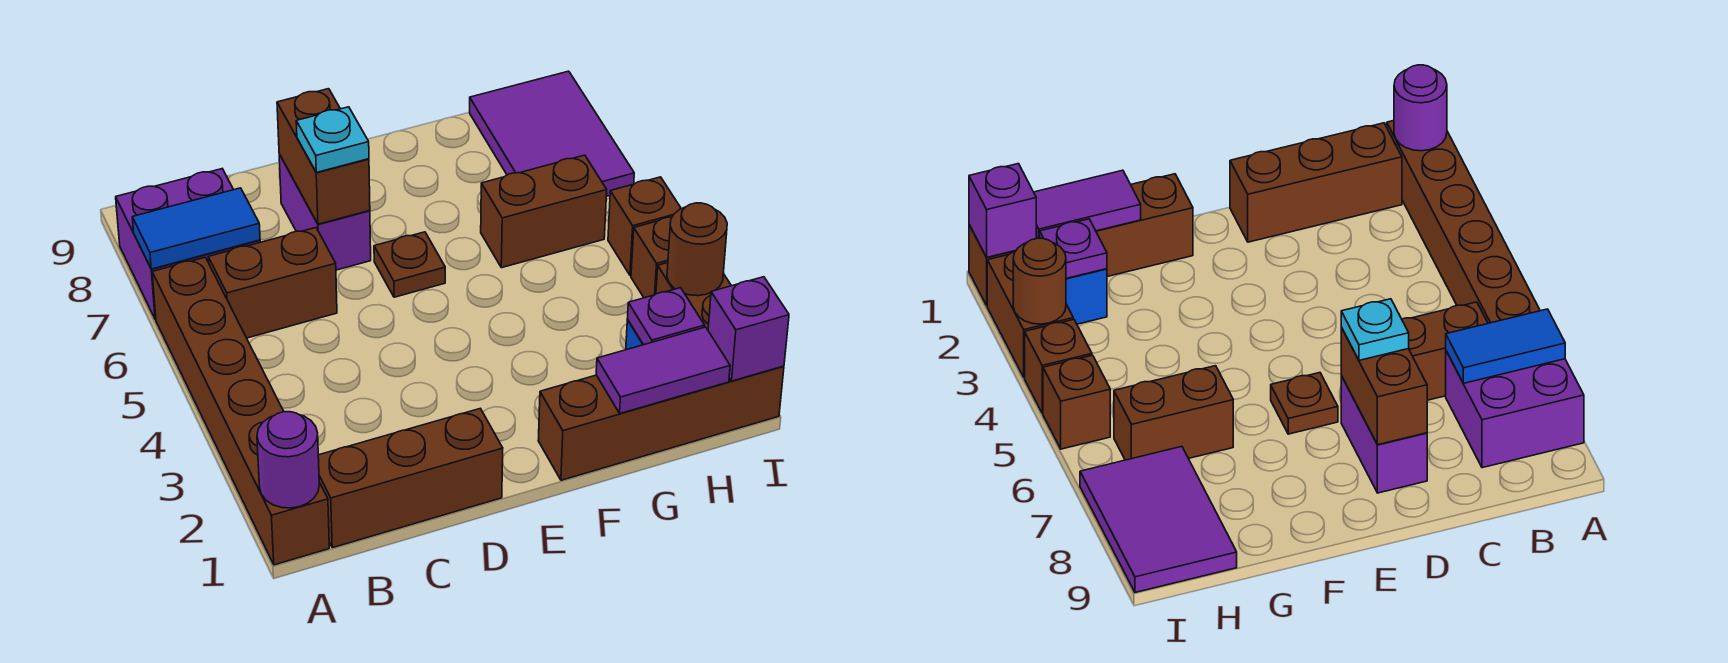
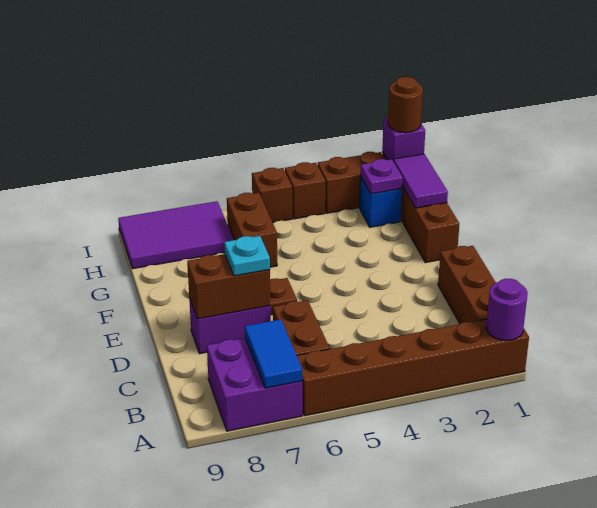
brown 1x1 round brick [667,203,727,296] -> brown 1x1 round brick moved to [388,77,423,133]

